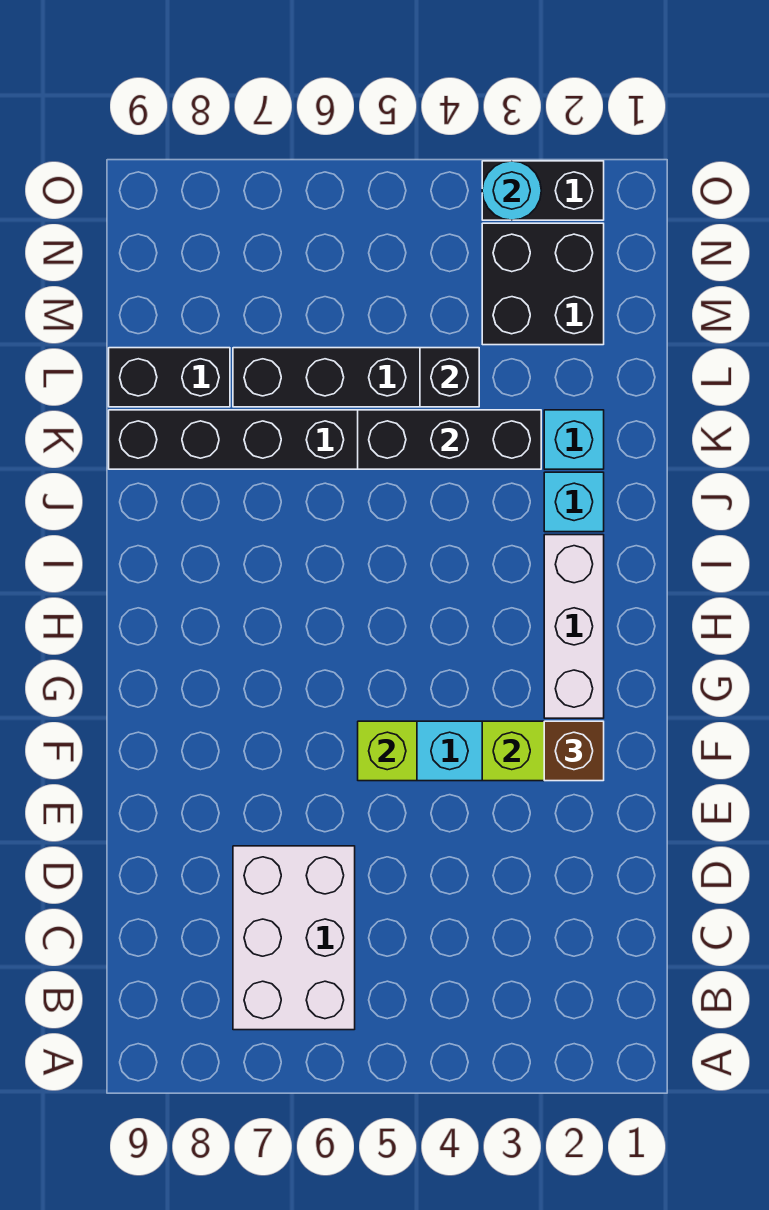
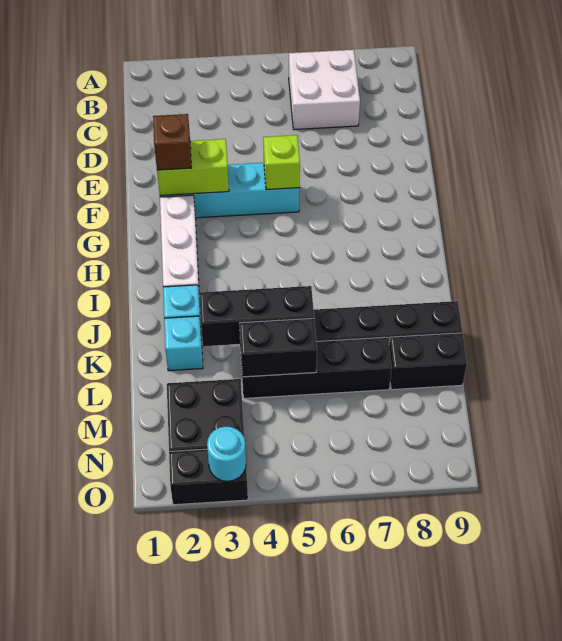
white 2x3 brick [233,846,355,1030] -> white 2x2 brick [289,50,360,130]
black 1x1 brick [420,348,479,407] -> black 1x2 brick [240,318,317,377]

